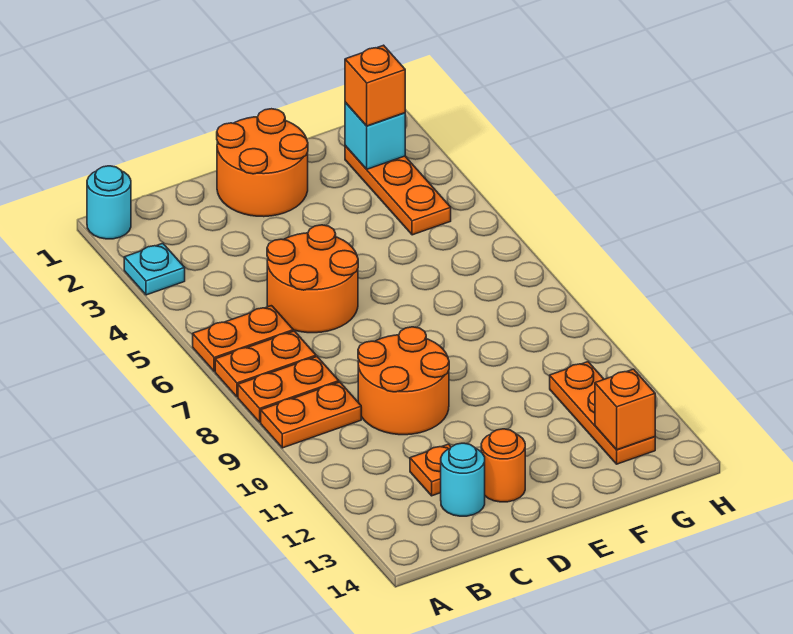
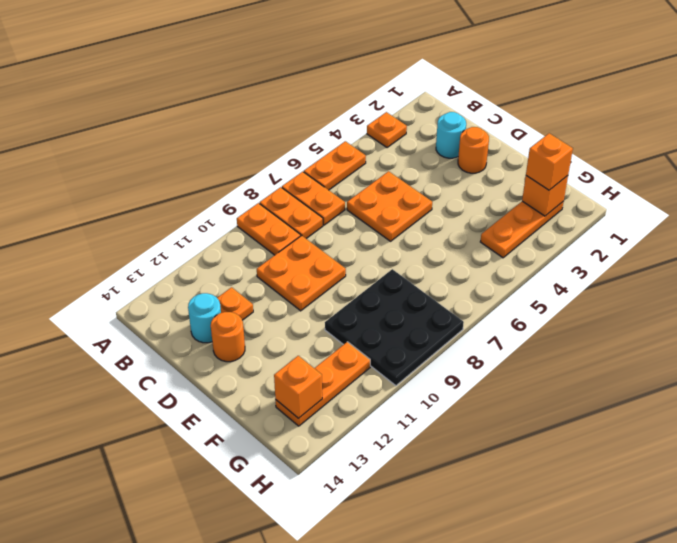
cyan 1x1 round brick [87,166,131,239] -> cyan 1x1 round brick moved to [436,112,466,158]
cyan 1x1 plate [124,243,185,295] -> orange 1x1 plate [367,112,407,148]
orange 1x2 plate [193,306,293,371] -> orange 1x2 plate turned to [304,141,366,190]
orange 2x2 round brick [267,225,358,333] -> orange 2x2 plate [347,171,432,241]
orange 2x2 round brick [358,327,449,435] -> orange 2x2 plate [257,235,346,311]
orange 2x2 round brick [217,109,308,217] -> orange 1x1 round brick [458,127,489,173]
none -> black 3x3 plate [325,269,464,386]
cyan 1x1 brick [345,103,405,169] -> orange 1x1 brick [522,176,568,216]

